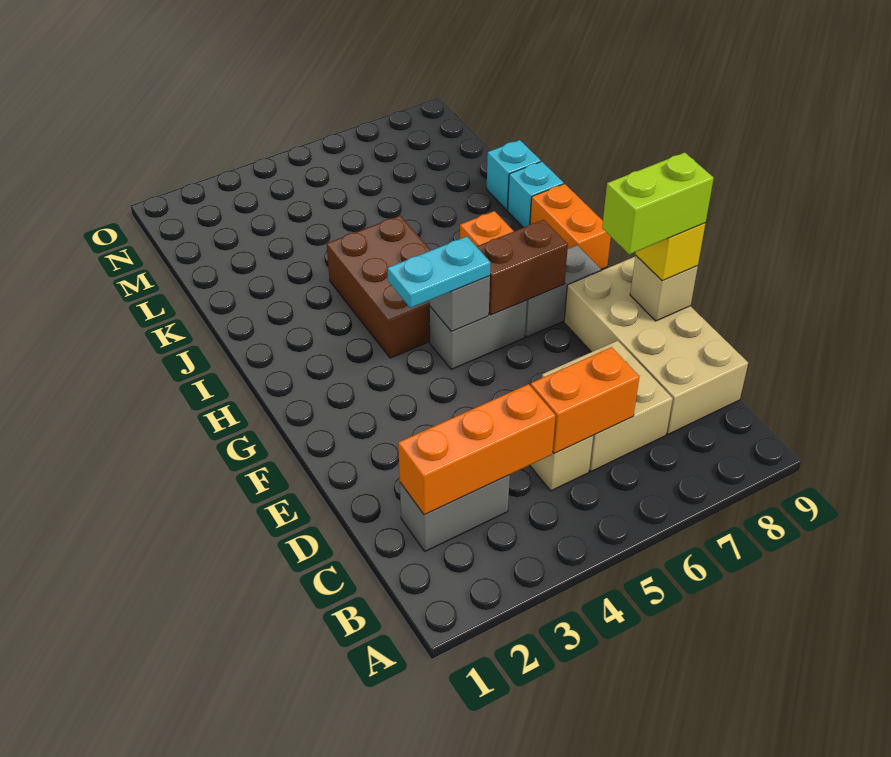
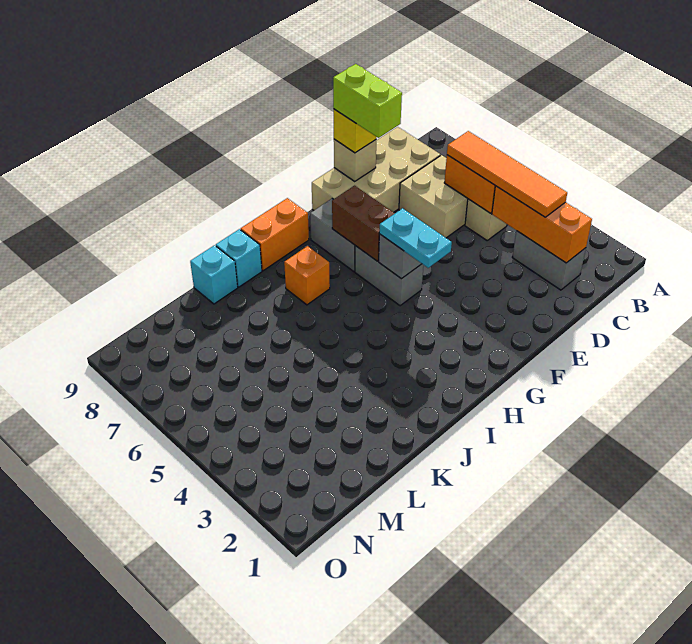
none -> orange 1x4 tile [447,131,567,217]
brown 2x3 brick [327,216,431,358] -> none

